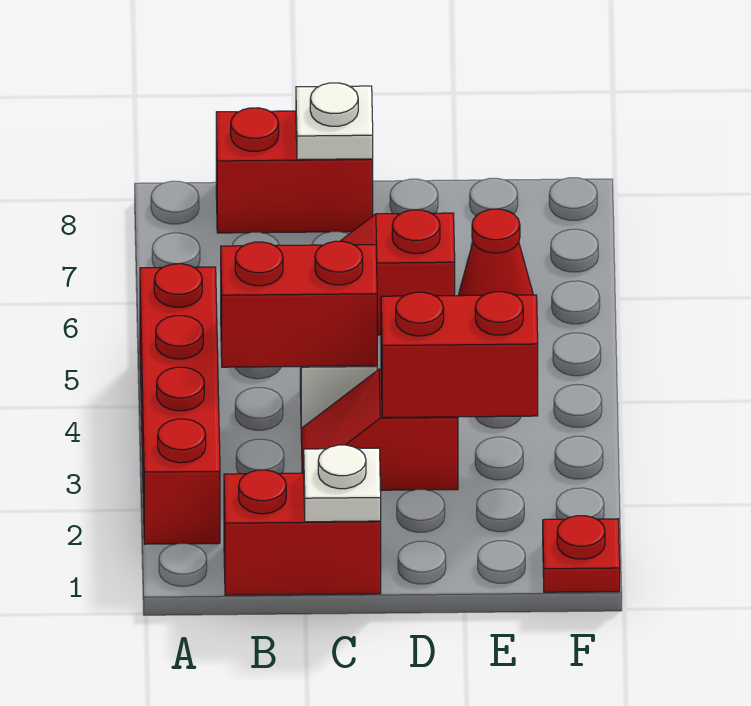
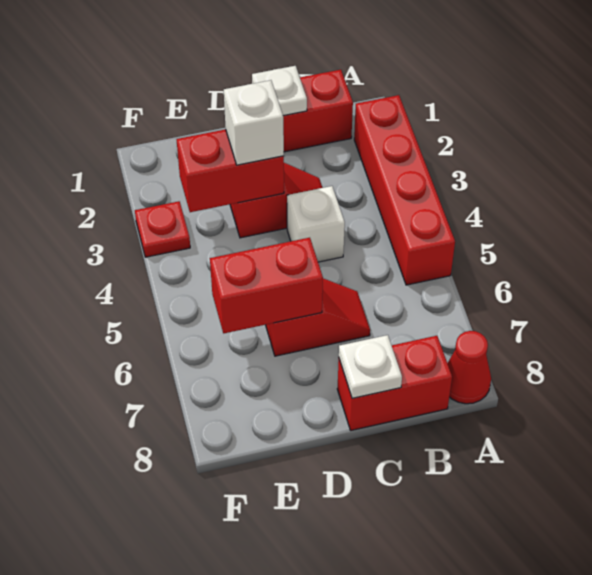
red 1x2 brick [221,241,377,367] -> red 1x2 brick moved to [210,238,323,333]
none -> white 1x1 brick [224,80,284,165]
red 1x1 cone [458,209,533,296] -> red 1x1 cone moved to [447,331,491,404]
red 1x1 plate [543,516,620,592] -> red 1x1 plate moved to [135,201,190,257]

